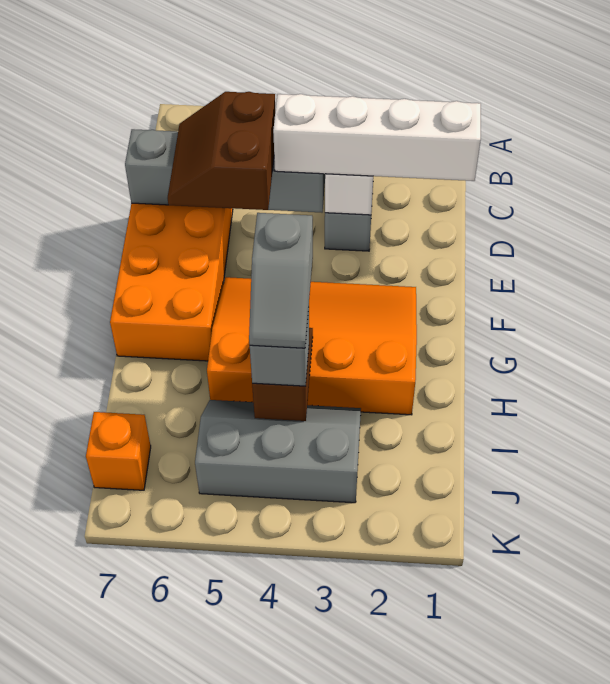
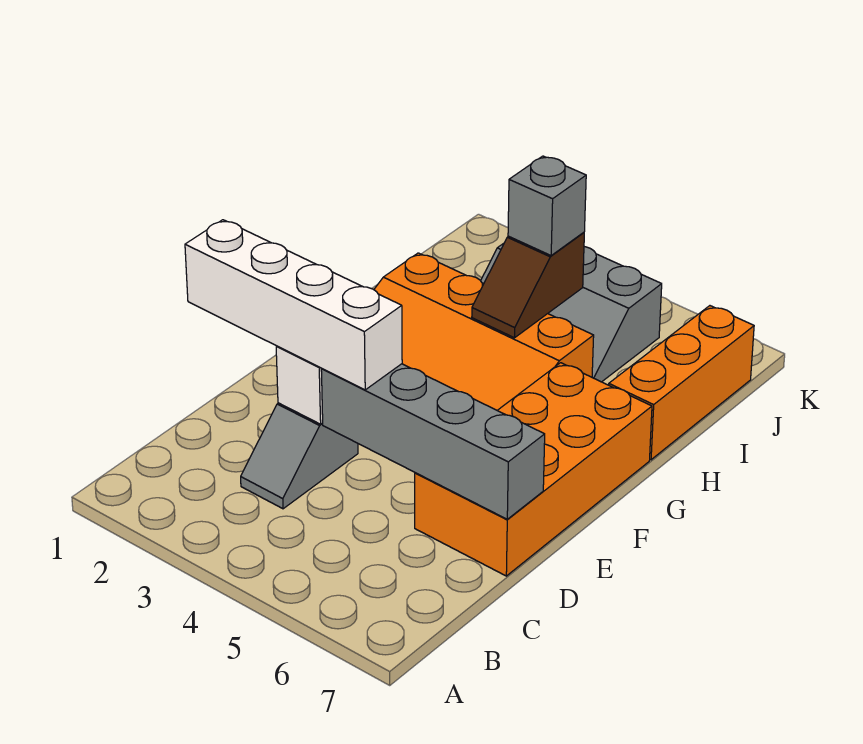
brown 2x2 slope [168,92,275,210] -> none
grey 1x2 slope [249,213,313,348] -> none
orange 1x1 brick [86,412,151,490] -> orange 1x3 brick [609,306,754,460]

